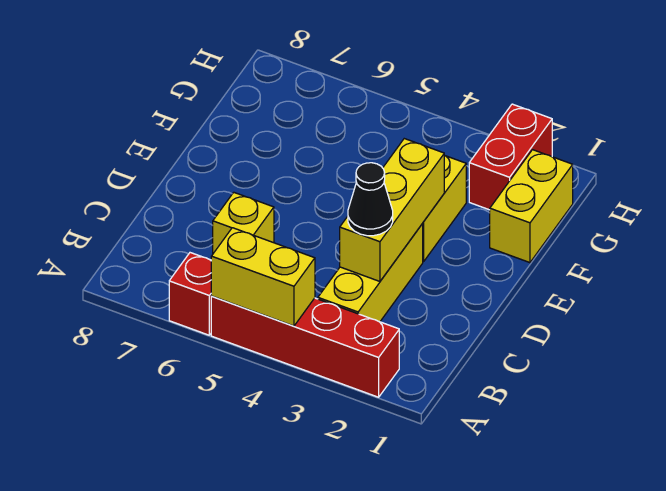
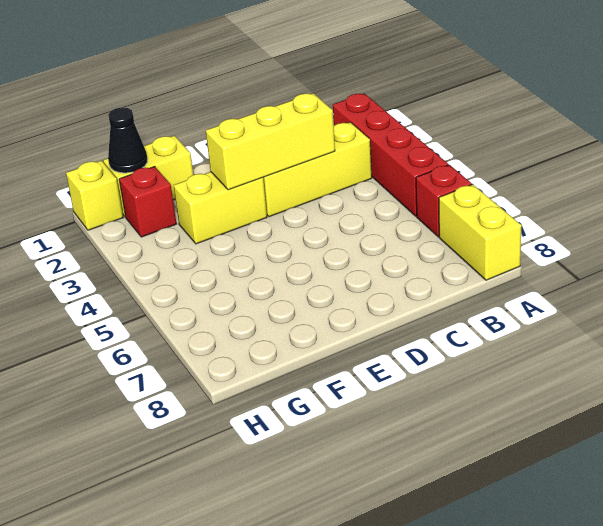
yellow 1x2 brick [211,228,315,326] -> yellow 1x2 brick moved to [439,184,522,280]
black 1x1 cone [348,163,393,236] -> black 1x1 cone moved to [108,107,147,173]
yellow 1x1 brick [213,193,274,253] -> yellow 1x1 brick moved to [66,160,123,230]
red 1x2 brick [469,104,552,210] -> red 1x1 brick [119,166,176,237]

